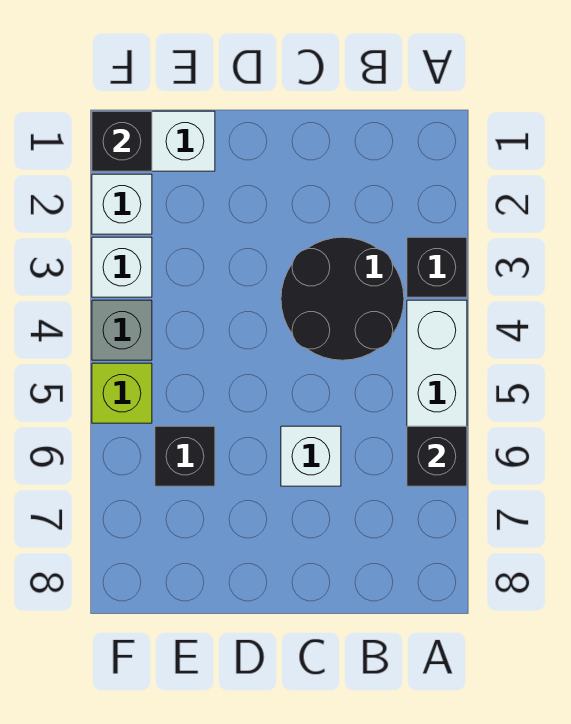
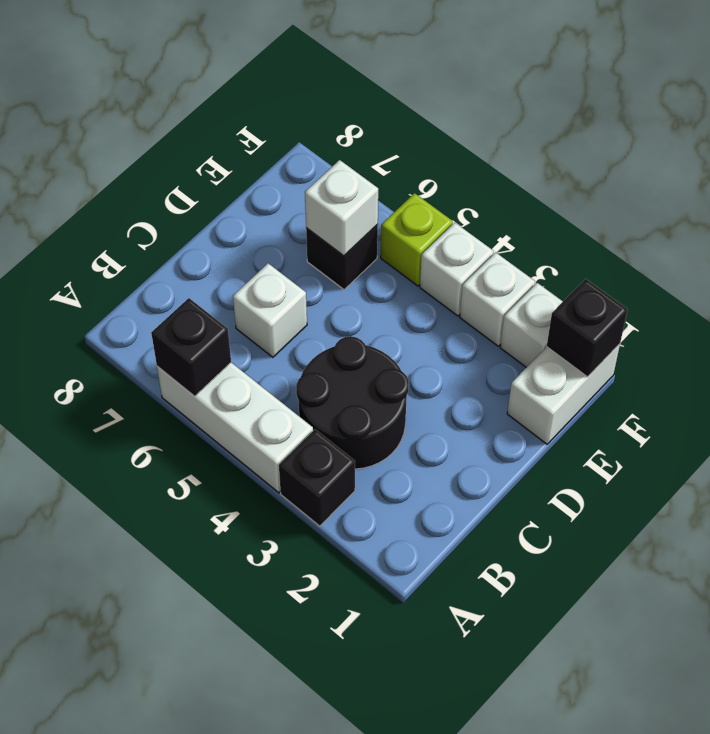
none -> white 1x1 brick [305,160,378,256]
grey 1x1 brick [92,300,152,360] -> white 1x1 brick [420,223,494,316]

